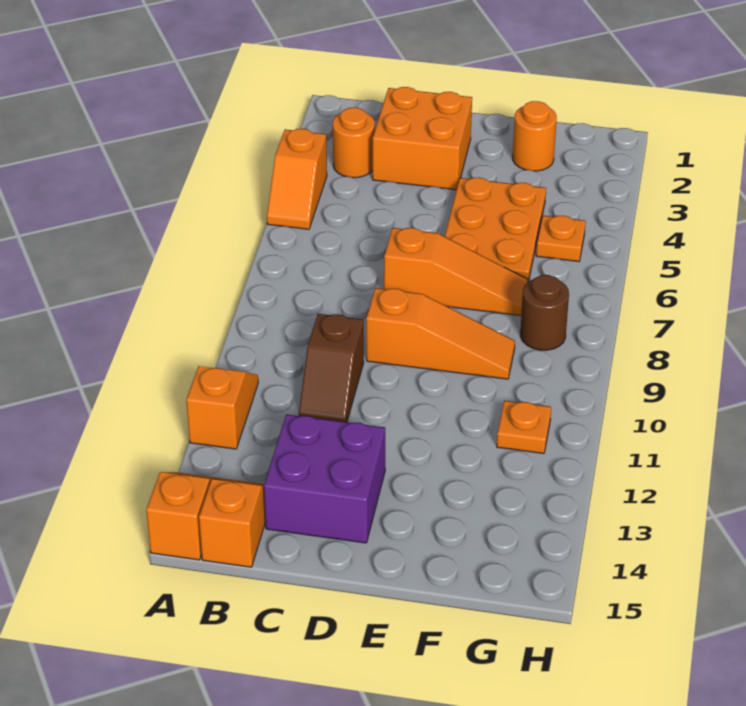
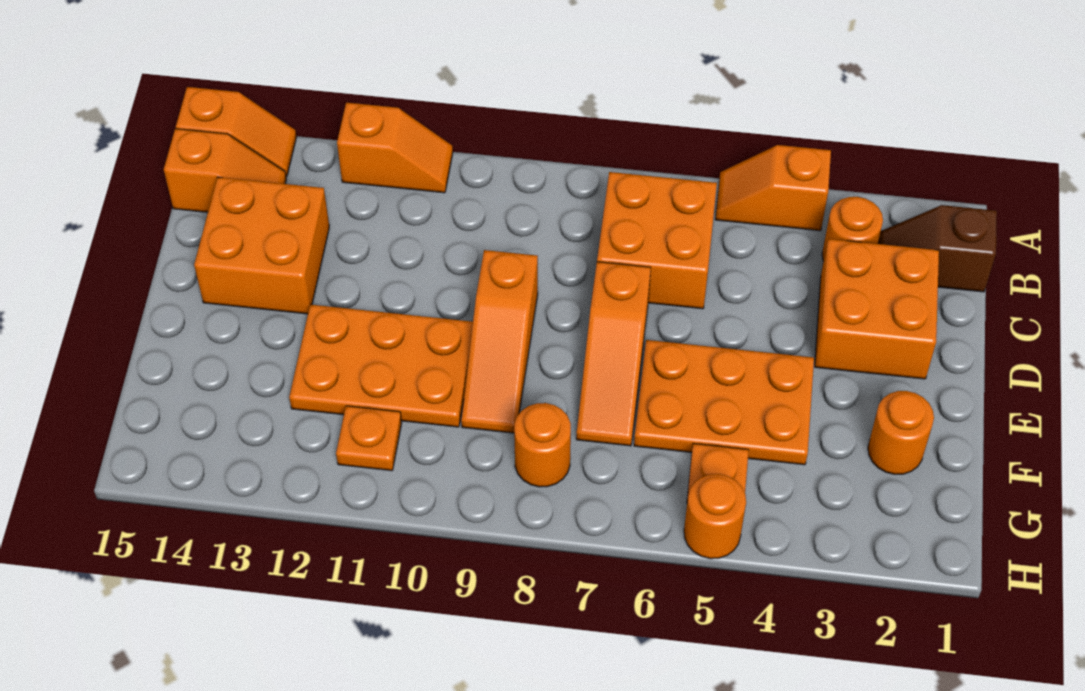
none -> orange 2x2 brick [597,172,717,309]
brown 1x2 slope [299,314,364,422] -> brown 1x2 slope moved to [878,205,997,292]
purple 2x2 brick [264,414,385,543] -> orange 2x2 brick [194,177,329,314]
none -> orange 2x3 plate [289,305,473,427]
brown 1x1 round brick [520,275,569,350] -> orange 1x1 round brick [514,403,571,487]
none -> orange 1x1 round brick [684,474,746,559]

